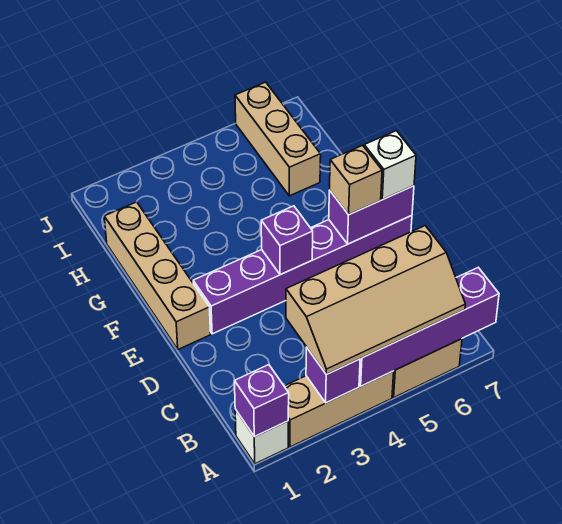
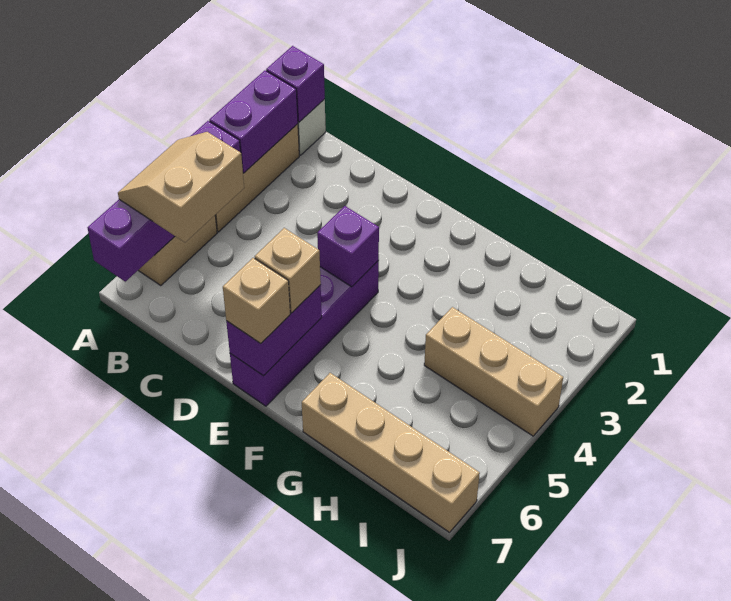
purple 1x1 brick [306,347,360,403] -> purple 1x2 brick [209,71,298,173]
tan 2x4 slope [286,226,466,374] -> tan 2x2 slope [118,132,244,242]
tan 1x4 brick [104,202,211,349] -> tan 1x4 brick moved to [302,373,480,532]
purple 1x6 brick [193,216,412,334] -> purple 1x4 brick [230,261,379,406]
white 1x1 brick [364,131,416,200] -> tan 1x1 brick [223,258,290,344]
tan 1x3 brick [235,82,321,196] -> tan 1x3 brick moved to [424,307,563,436]

